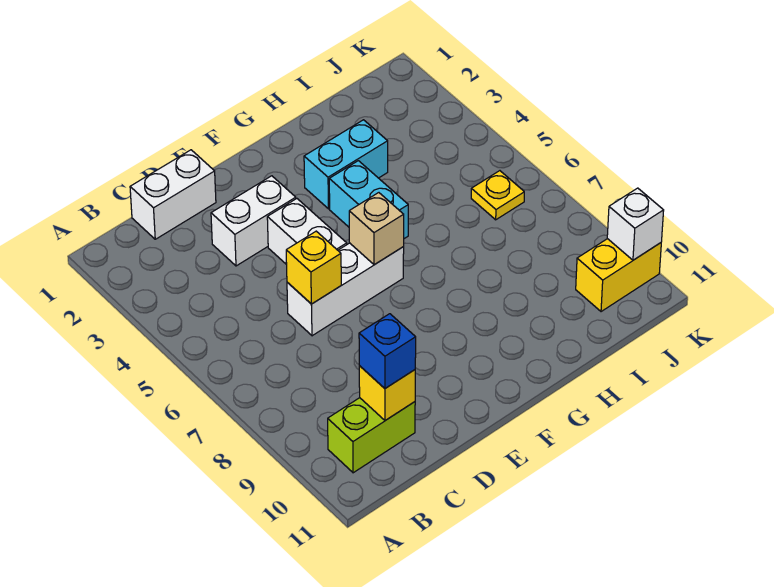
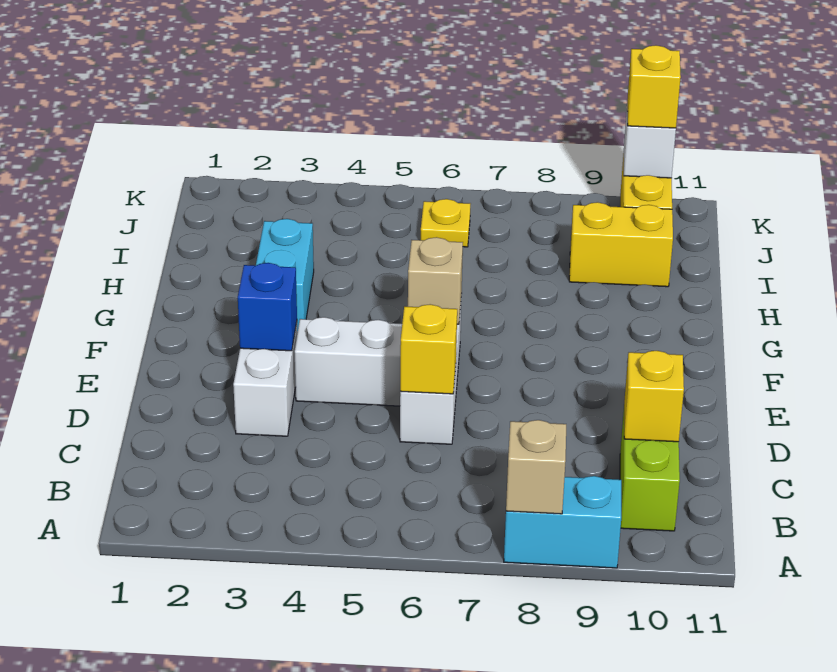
none -> tan 1x1 brick [506,420,566,514]
white 1x2 brick [130,150,216,239] -> none
blue 1x1 brick [359,314,416,388] -> blue 1x1 brick moved to [238,263,297,351]
cyan 1x2 brick [329,161,408,239] -> cyan 1x2 brick moved to [504,476,621,568]
none -> yellow 1x2 brick [569,202,673,287]
none -> yellow 1x1 brick [627,45,681,128]

